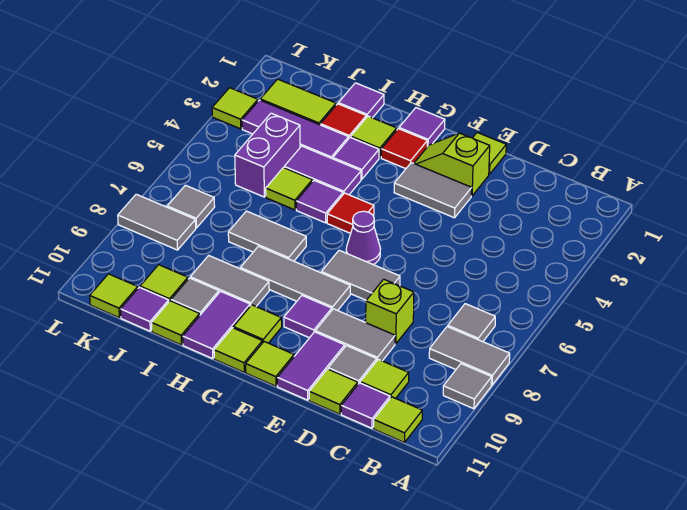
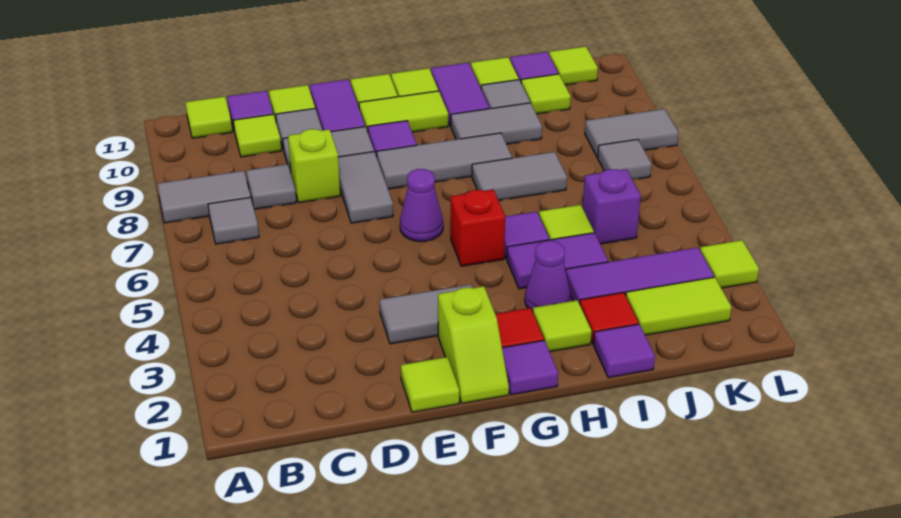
grey 1x1 tile [443,364,492,409] -> grey 1x1 tile moved to [246,164,296,209]
lime 1x2 slope [414,133,490,196] -> lime 1x2 slope turned to [438,286,509,403]
grey 1x2 tile [321,250,400,300] -> grey 1x2 tile turned to [338,152,393,223]
red 1x1 tile [327,193,374,233] -> red 1x1 brick [451,190,505,266]
lime 1x1 tile [233,305,282,343] -> lime 1x2 tile [359,91,448,132]
purple 1x1 tile [333,137,379,179] -> purple 1x1 cone [525,241,571,312]
purple 1x2 brick [235,113,300,197] -> purple 1x1 brick [583,169,641,244]

